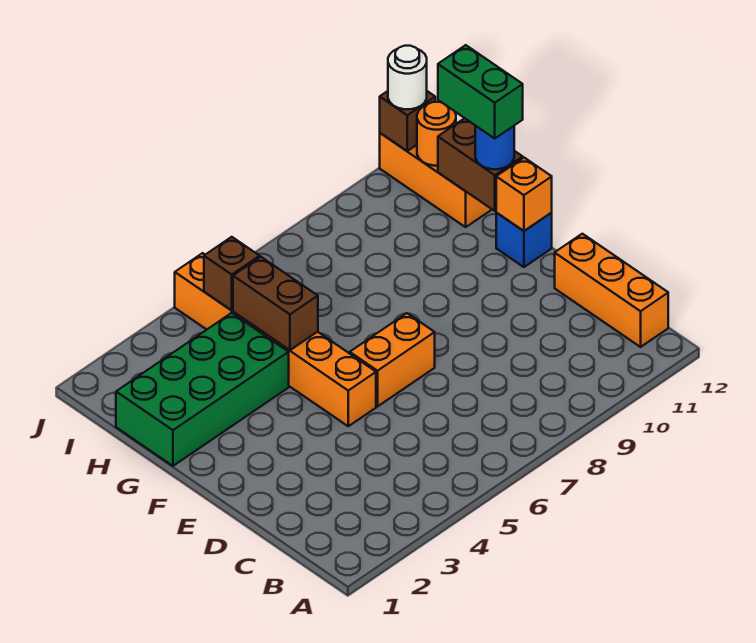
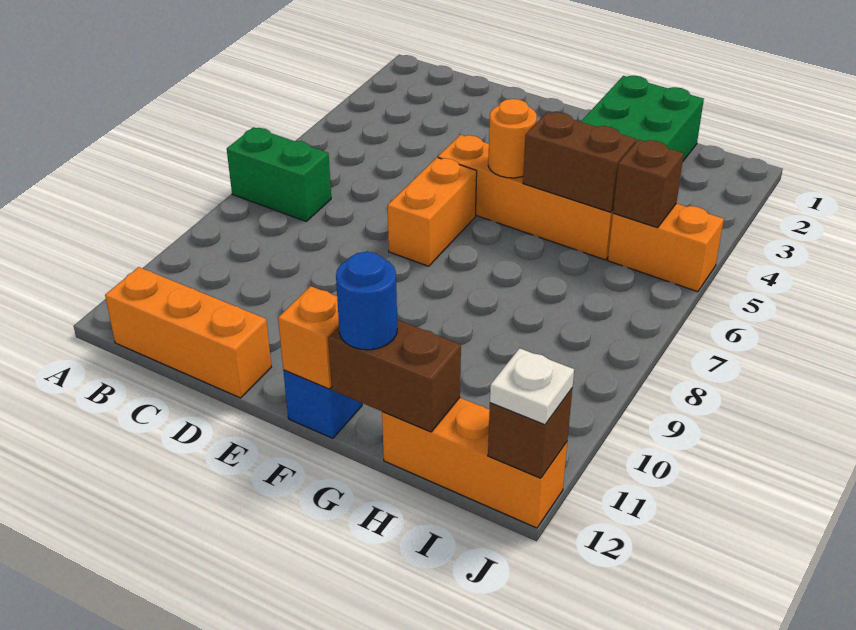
green 1x2 brick [438,45,523,138] -> green 1x2 brick moved to [227,127,331,221]
orange 1x1 round brick [417,102,456,166] -> orange 1x1 round brick moved to [488,99,537,178]
white 1x1 round brick [388,46,427,109] -> white 1x1 plate [490,348,574,425]

